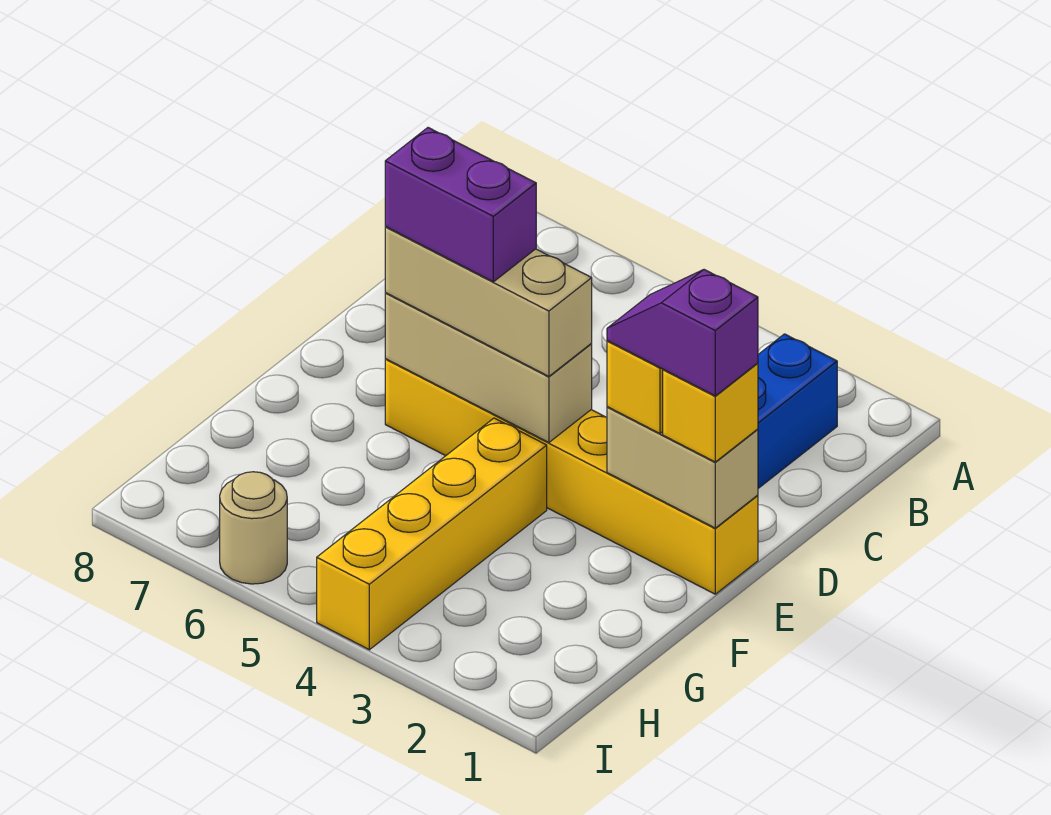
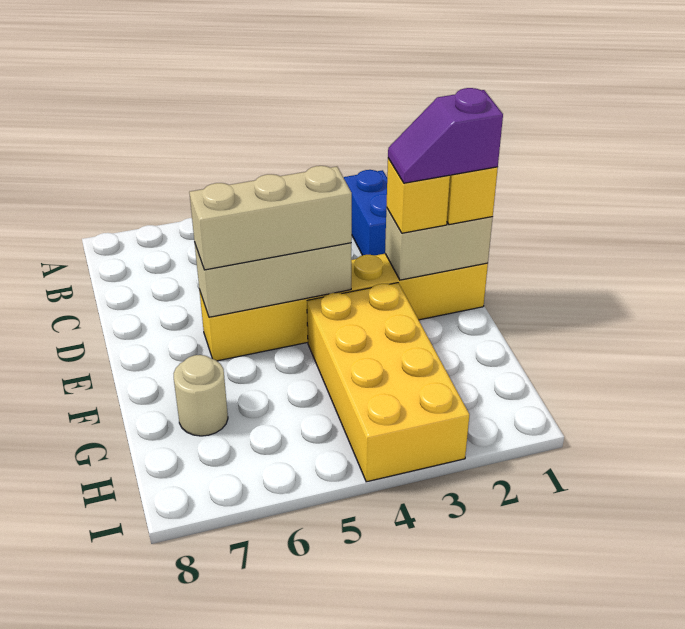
purple 1x2 brick [385,128,536,282] -> none
yellow 1x4 brick [317,418,547,650] -> yellow 2x4 brick [307,283,470,482]
tan 1x1 round brick [220,472,287,584] -> tan 1x1 round brick moved to [174,355,228,436]

